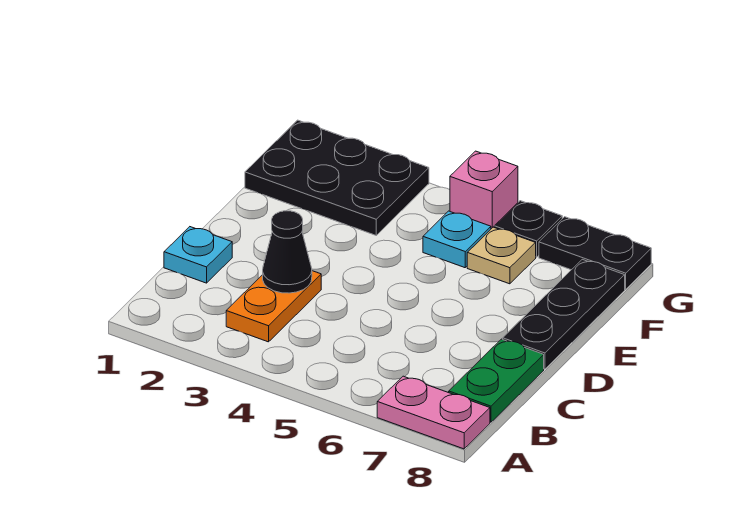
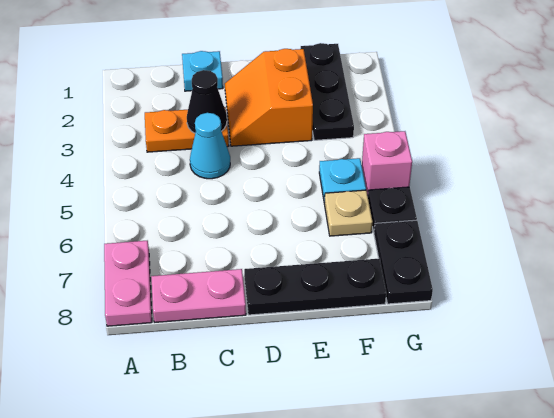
green 1x2 plate [449,339,544,422] -> pink 1x2 plate [151,269,246,322]
none -> cyan 1x1 cone [190,113,230,179]
none -> orange 2x2 slope [225,49,313,146]
black 2x3 plate [245,120,429,235] -> black 1x3 plate [301,43,354,140]

